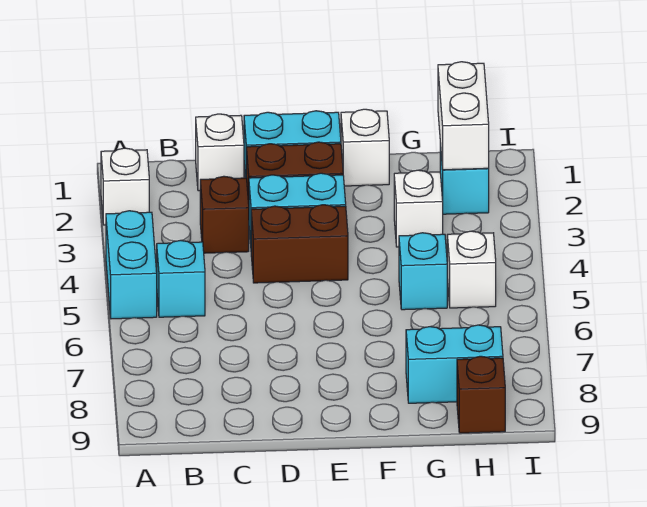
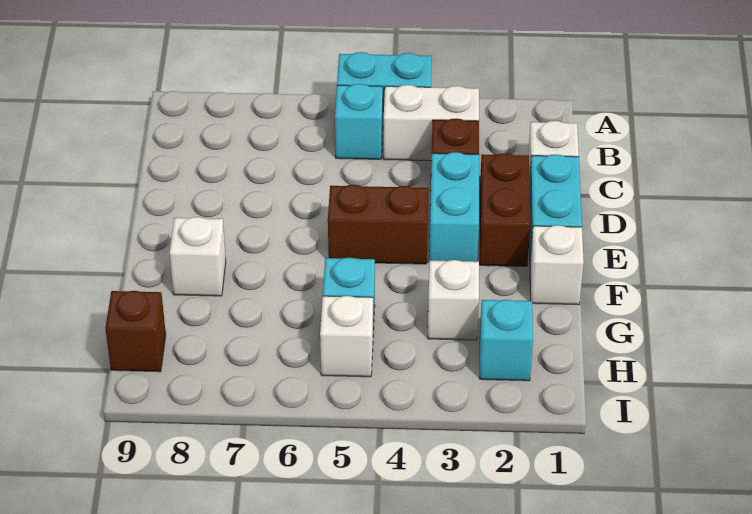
white 1x1 brick [101,148,149,225] -> white 1x1 brick moved to [170,217,226,296]
brown 1x2 brick [251,205,348,283] -> brown 1x2 brick turned to [328,185,429,264]
cyan 1x2 brick [406,325,503,403] -> none
white 1x2 brick [438,62,489,170] -> white 1x2 brick moved to [383,85,479,161]

